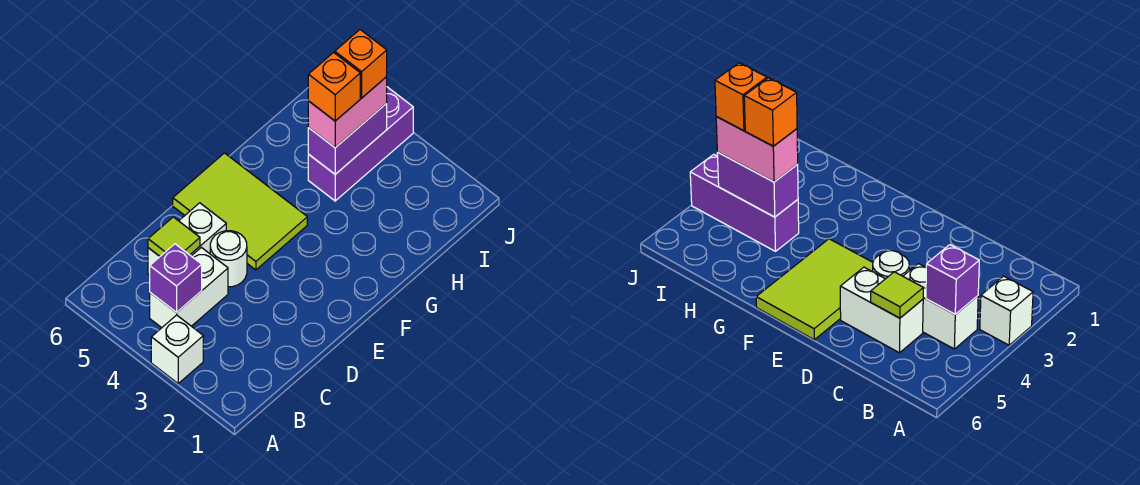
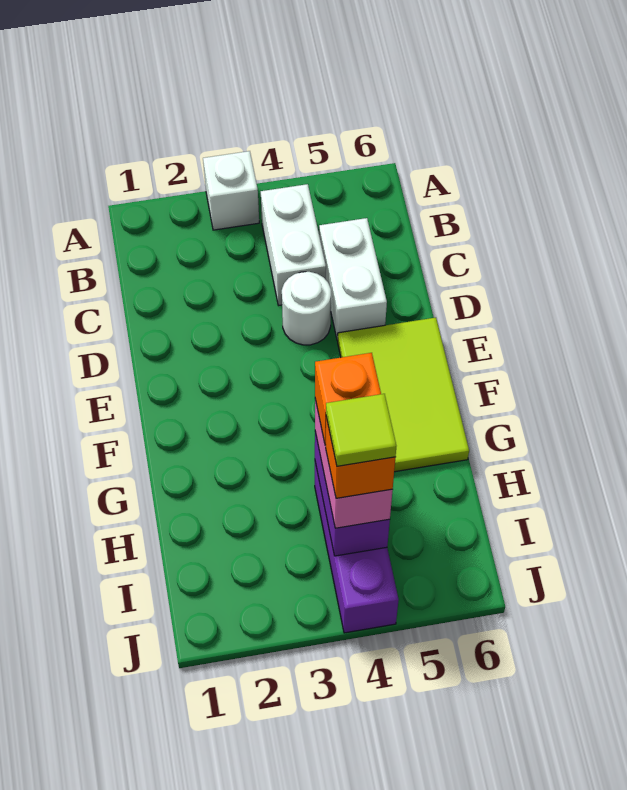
purple 1x1 brick [150,244,202,313] -> none
lime 1x1 tile [148,217,200,256] -> lime 1x1 tile moved to [326,394,396,466]
lime 2x3 tile [173,153,307,270] -> lime 2x3 tile turned to [338,318,469,472]

